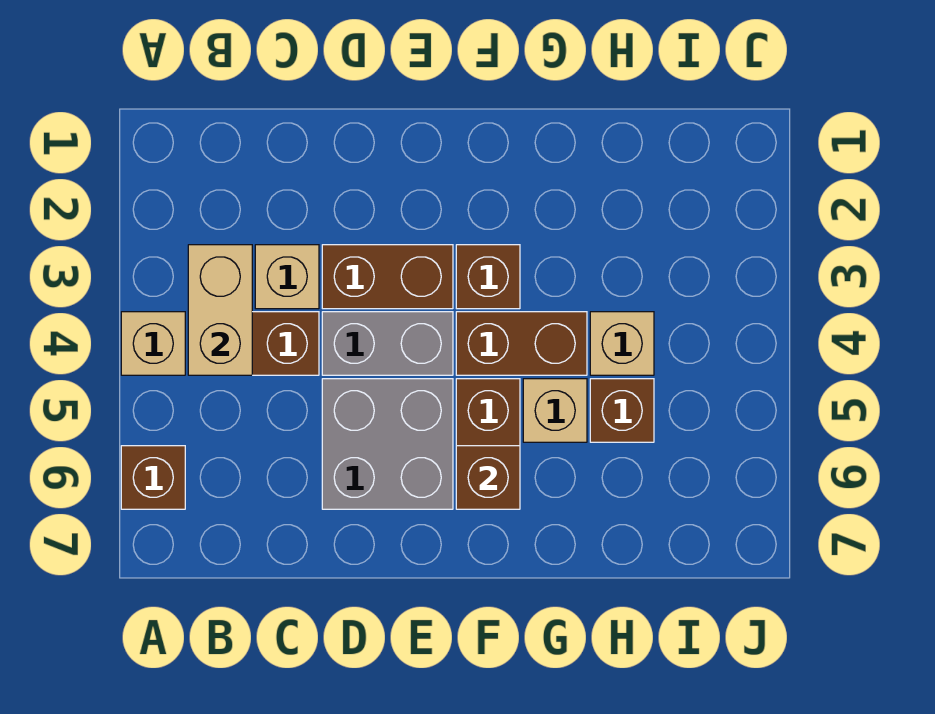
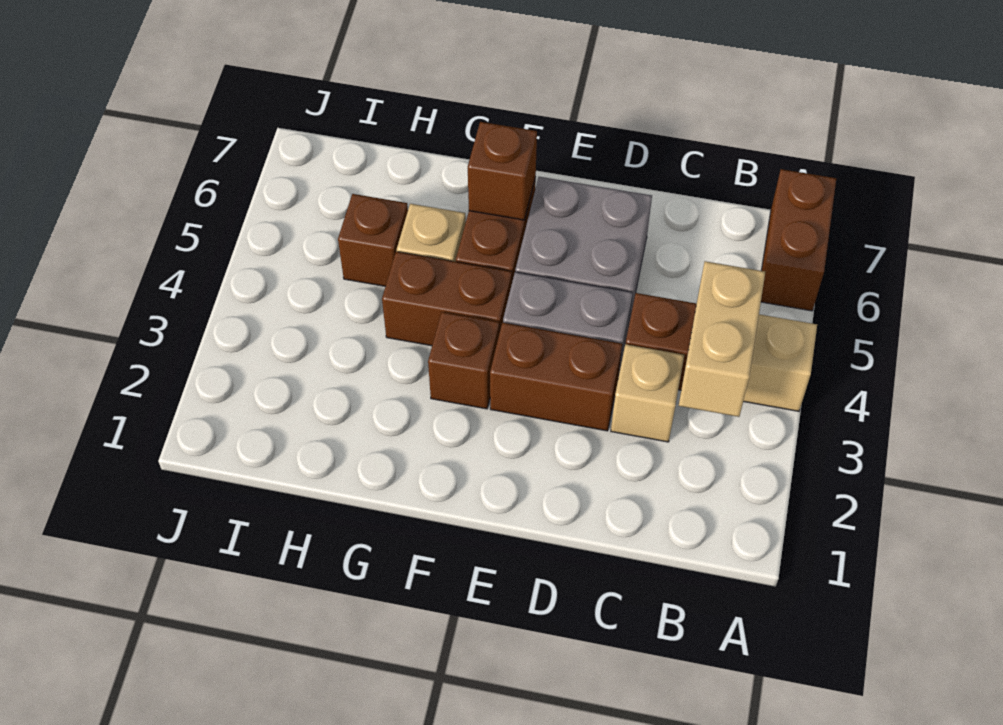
brown 1x1 brick [121,446,185,509] -> brown 1x2 brick [761,169,836,311]
tan 1x1 brick [590,312,654,375] -> none

